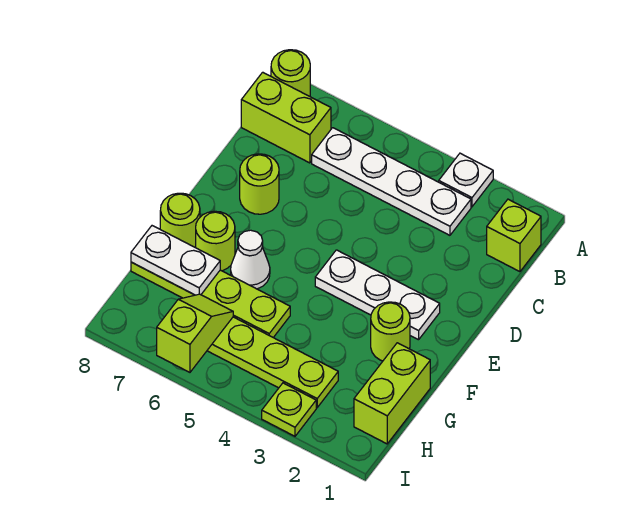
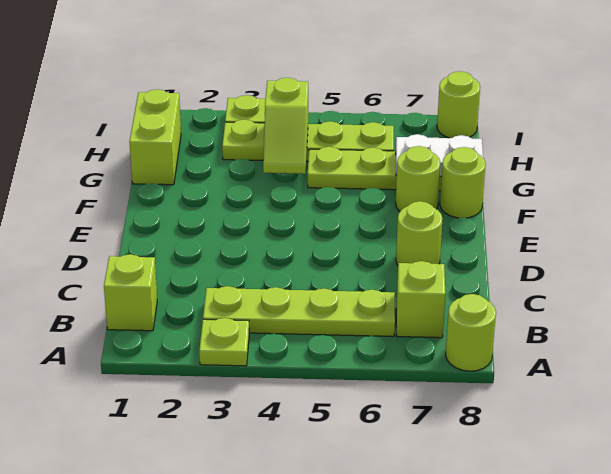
white 1x1 plate [439,153,493,207] -> lime 1x1 plate [199,318,249,366]
white 1x4 plate [312,128,471,235] -> lime 1x4 plate [203,286,395,336]
lime 1x2 brick [241,72,331,163] -> lime 1x1 brick [396,261,445,338]
white 1x3 plate [315,250,440,340] -> none
lime 1x1 round brick [371,302,410,361] -> lime 1x1 round brick moved to [437,71,480,138]
white 1x1 cone [231,230,270,289] -> none
lime 1x2 slope [157,294,233,372] -> lime 1x2 slope moved to [263,78,308,174]

